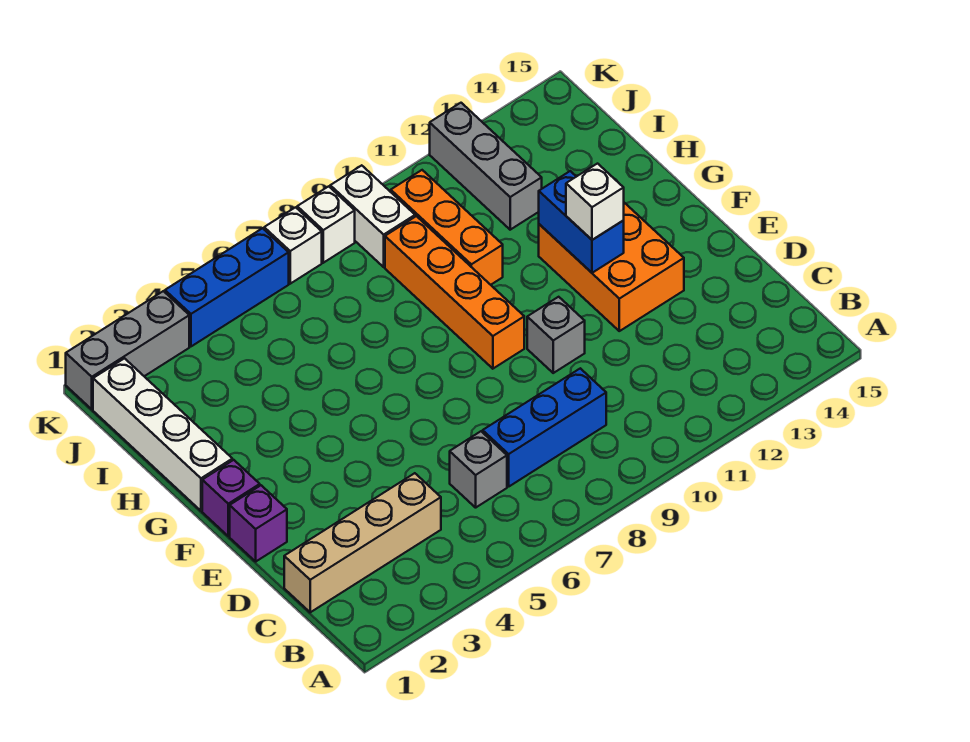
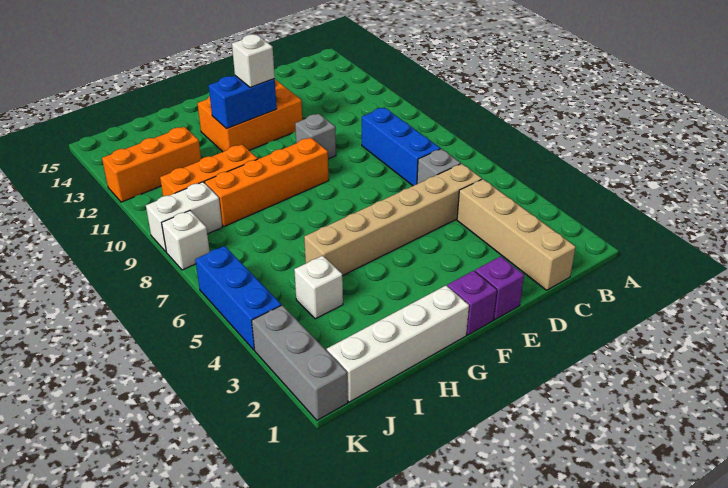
none -> tan 1x6 brick [304,164,482,276]
grey 1x3 brick [430,103,542,230] -> orange 1x3 brick [102,127,201,202]
white 1x1 brick [264,207,322,284] -> white 1x1 brick moved to [294,256,343,319]

